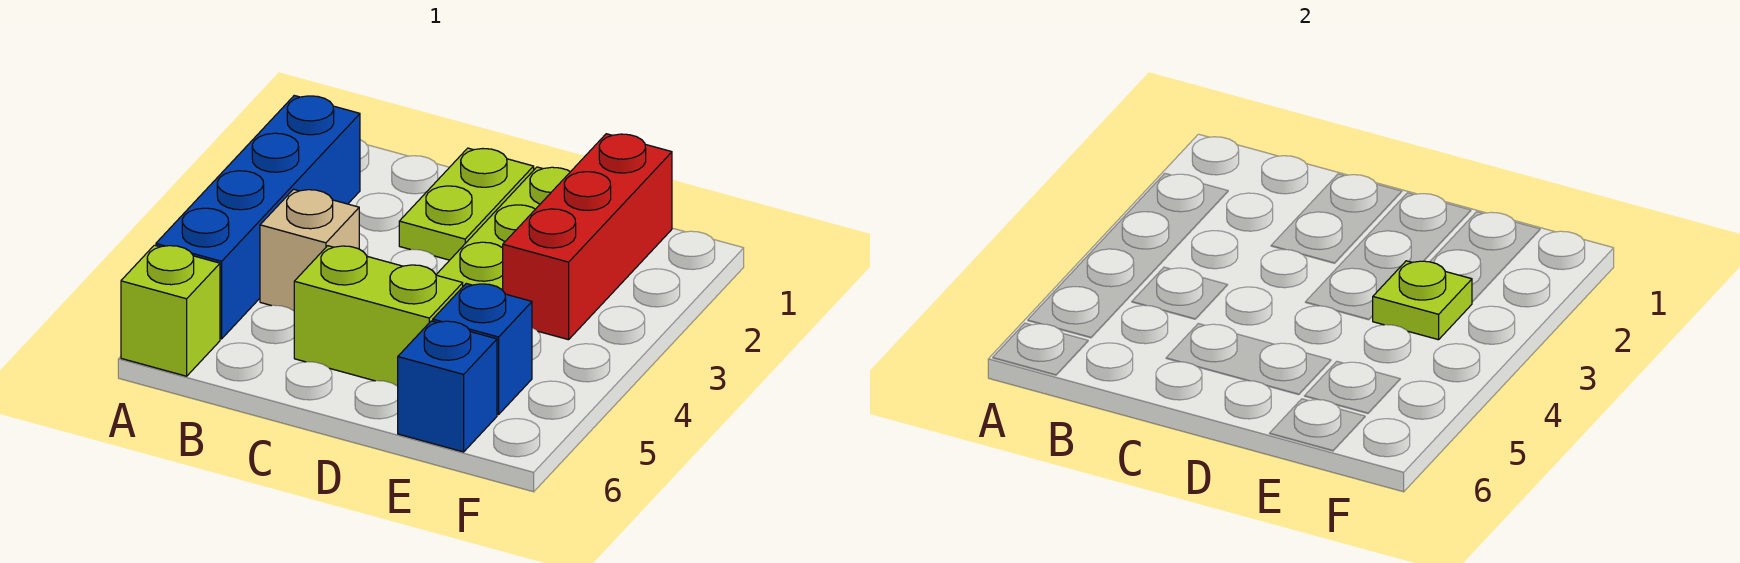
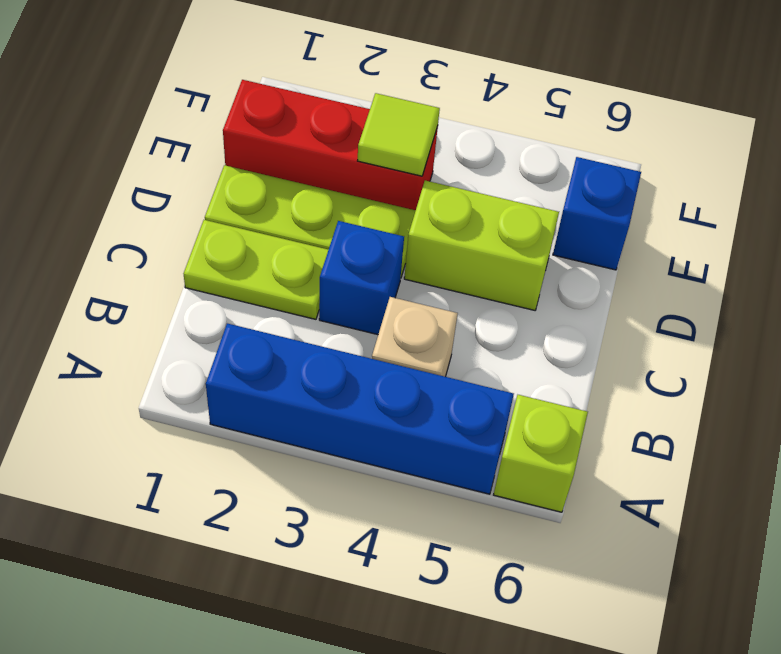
lime 1x2 brick [294,246,463,386] -> lime 1x2 brick turned to [404,180,559,310]
lime 1x1 plate [1373,261,1472,340] -> lime 1x1 tile [358,93,440,176]
blue 1x1 brick [433,284,532,414] -> blue 1x1 brick moved to [319,221,404,335]

